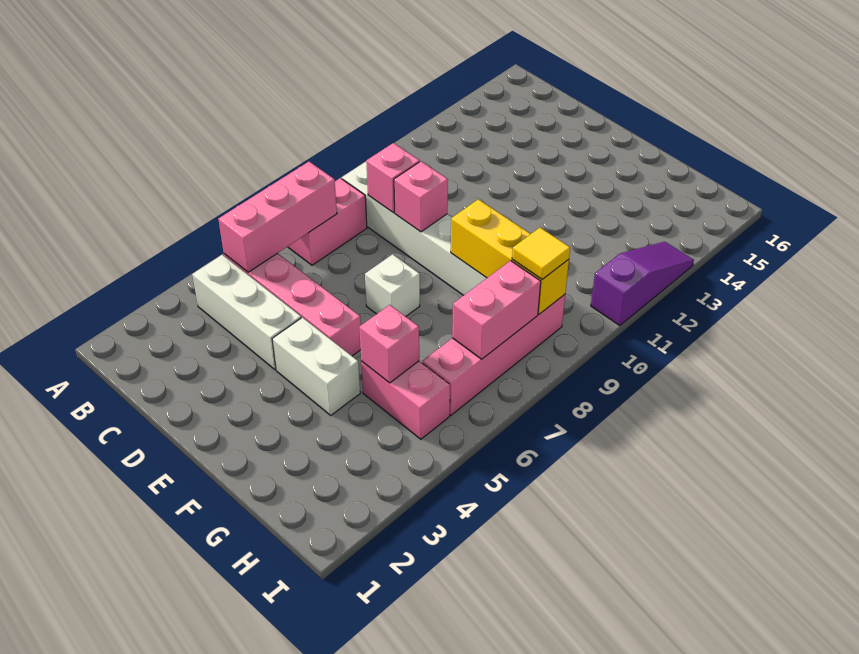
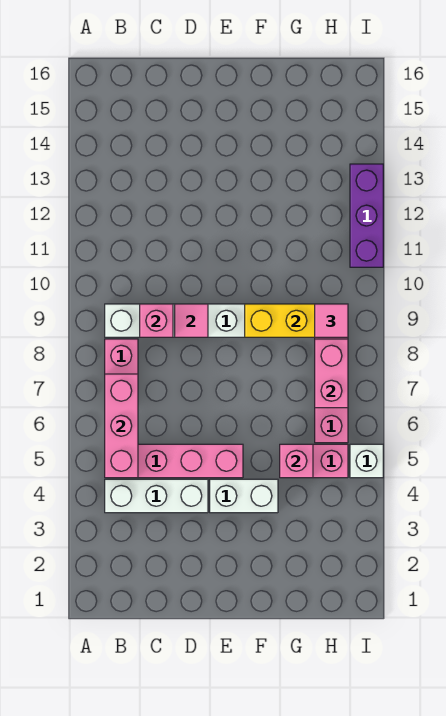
pink 1x1 brick [394,161,448,232] -> pink 1x1 tile [175,304,208,337]
white 1x1 brick [365,254,420,316] -> white 1x1 brick moved to [350,444,383,478]
yellow 1x1 tile [512,228,570,279] -> pink 1x1 tile [315,304,348,337]
purple 1x3 slope [591,242,694,326] -> purple 1x3 brick [350,164,383,267]

